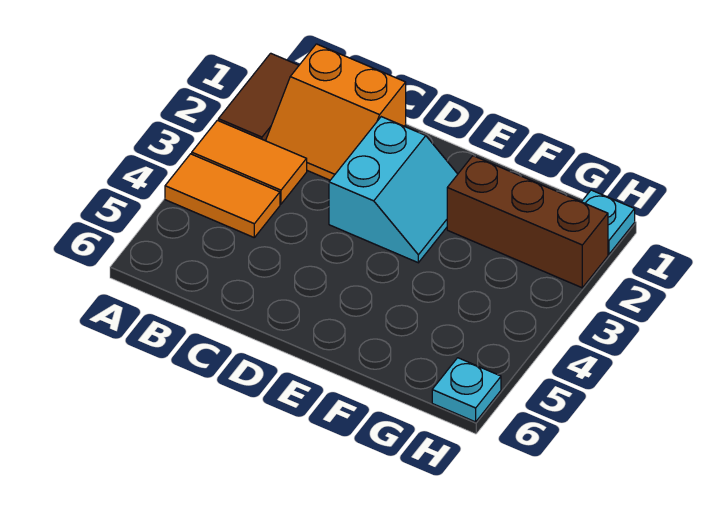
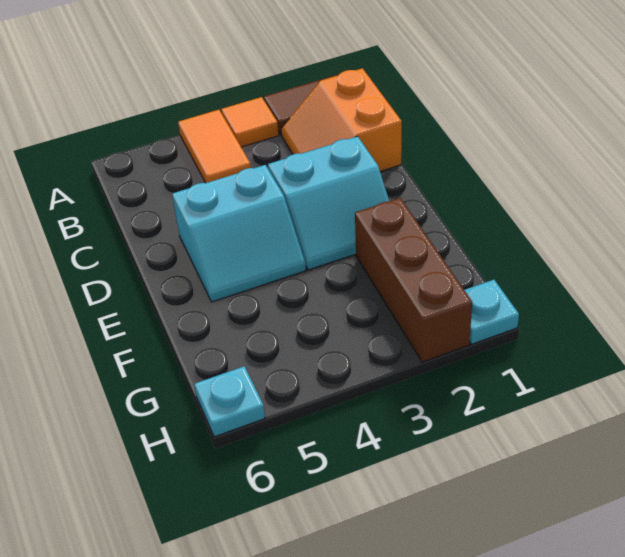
orange 1x2 tile [192,120,307,204] -> orange 1x1 tile [221,97,279,147]
none -> cyan 2x2 slope [172,165,306,302]

